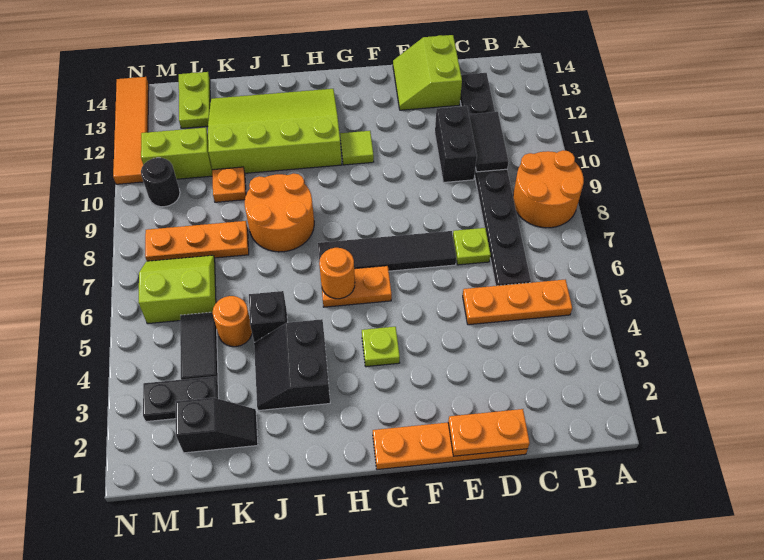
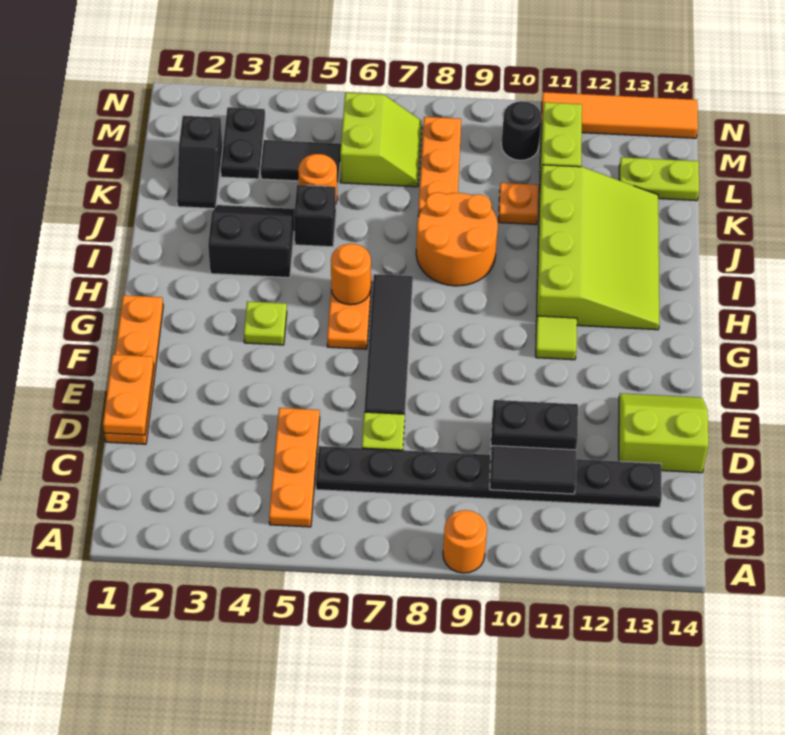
orange 2x2 round brick [513,150,584,228] -> orange 1x1 round brick [443,510,487,573]

